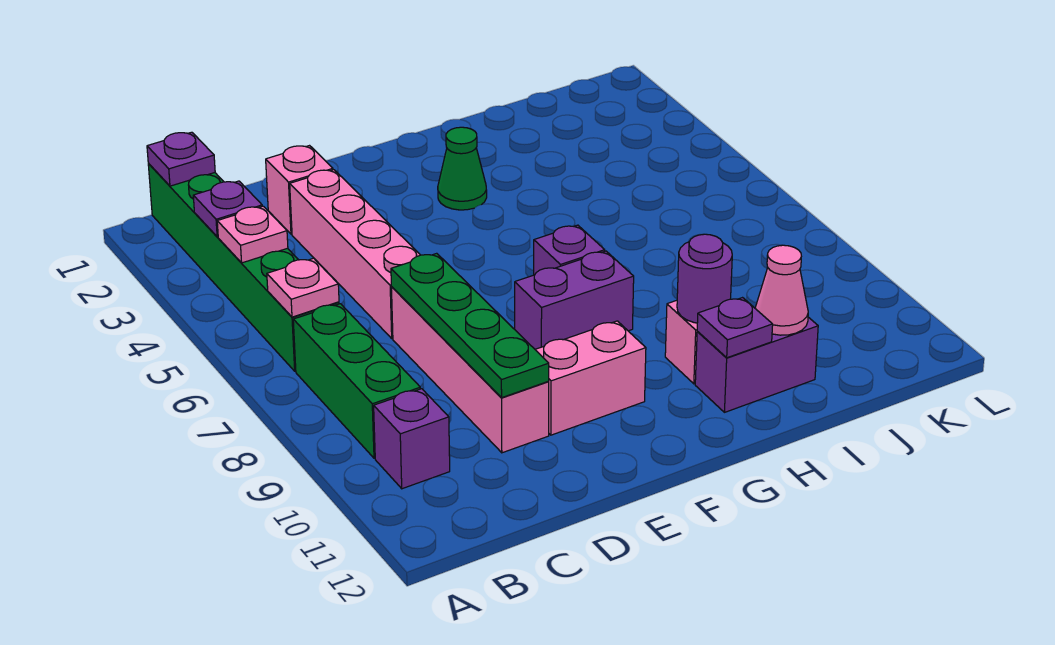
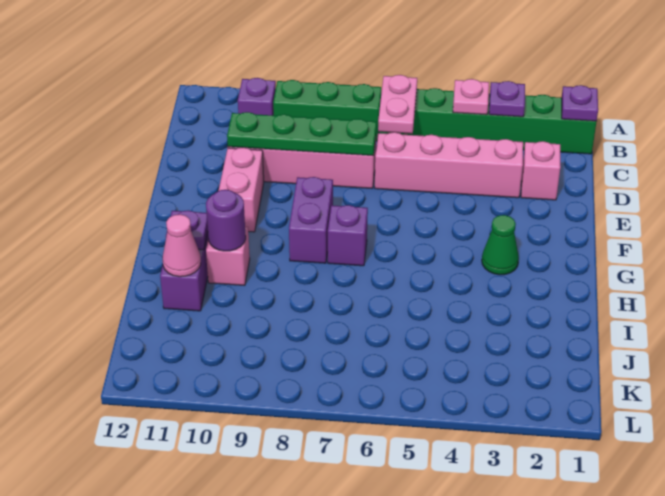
pink 1x1 plate [267,258,339,317] -> pink 1x2 plate [378,75,417,134]

